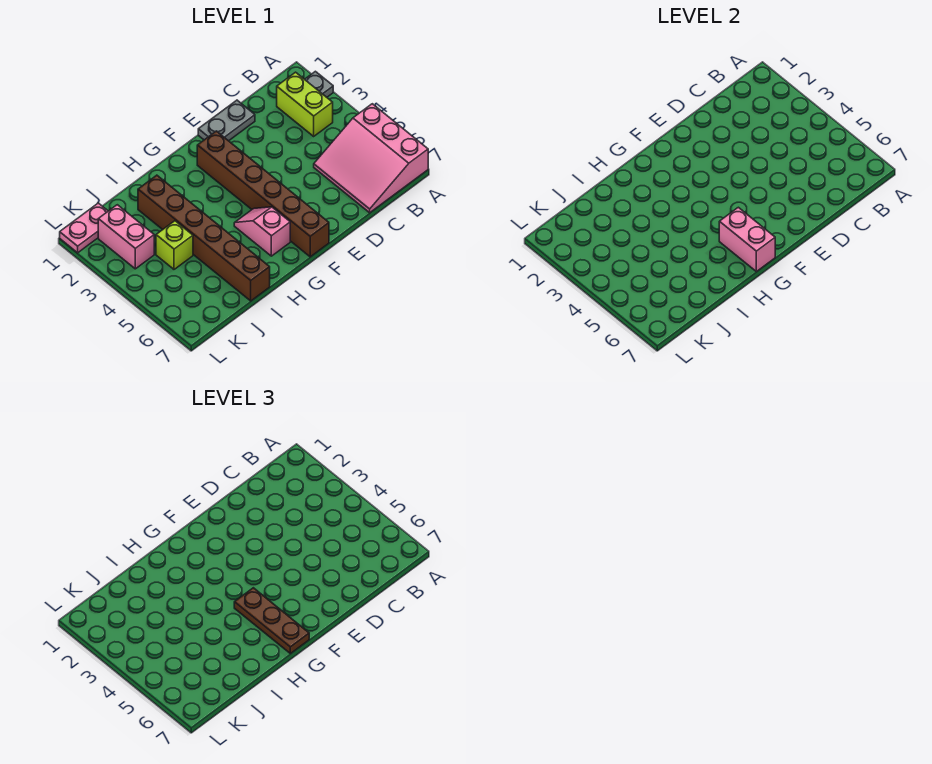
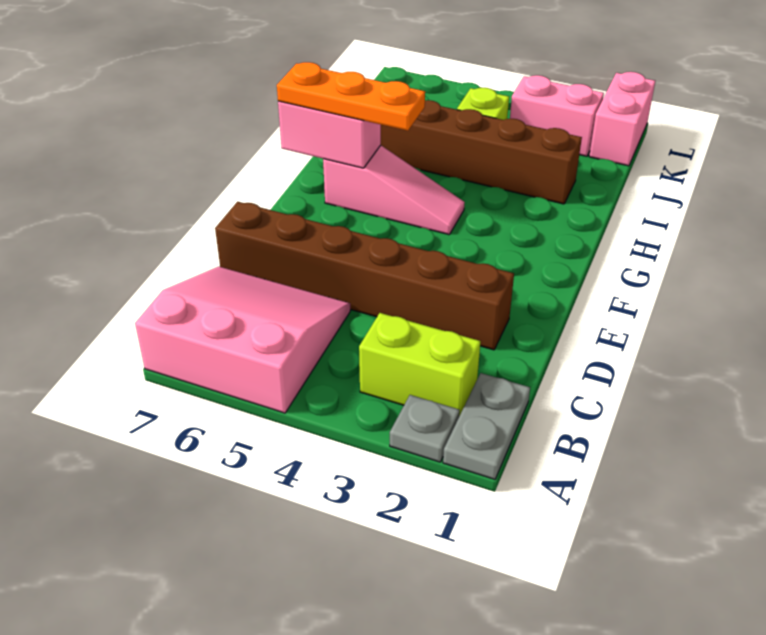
grey 1x2 plate [198,100,255,141] -> grey 1x2 plate moved to [443,373,530,479]
brown 1x6 brick [197,131,329,257] -> brown 1x6 brick moved to [215,202,514,350]
pink 1x2 slope [234,207,290,256] -> pink 1x3 slope [323,145,465,235]
brown 1x3 plate [234,588,309,653] -> orange 1x3 plate [277,62,425,131]
pink 1x2 plate [60,203,108,253] -> pink 1x2 brick [589,72,655,166]

